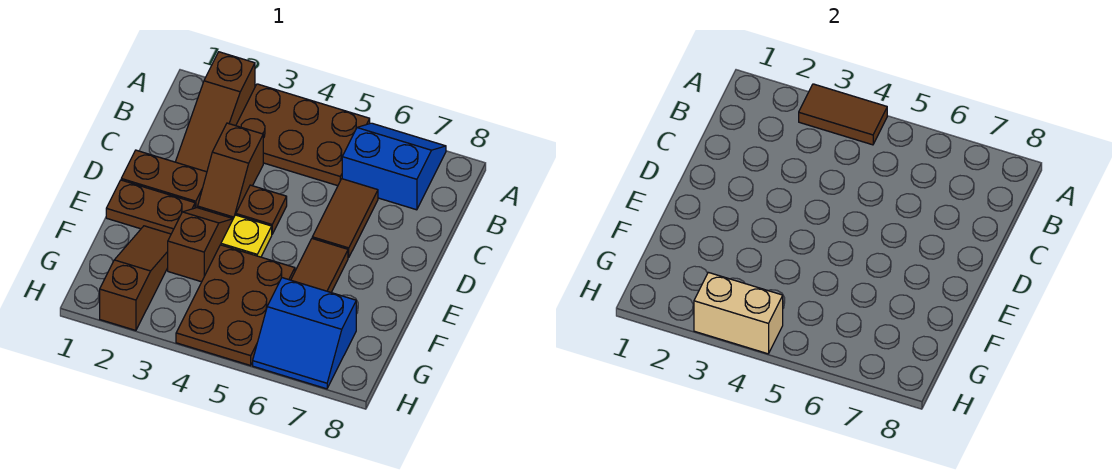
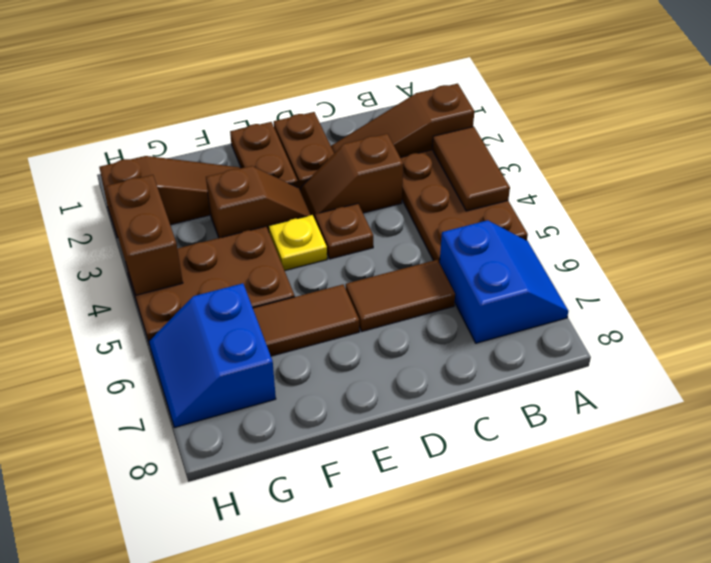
tan 1x2 brick [694,272,783,354] -> brown 1x2 brick [106,175,183,295]

